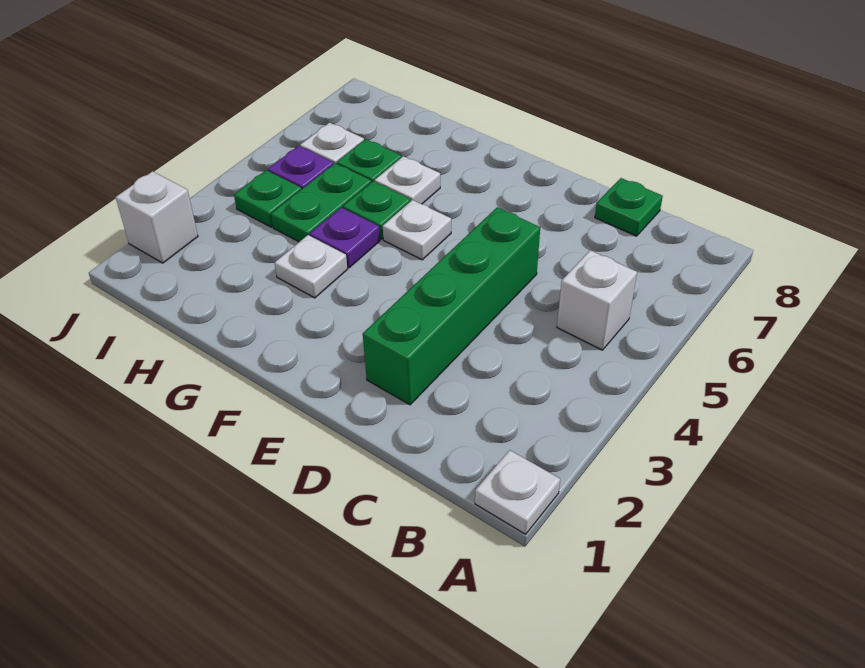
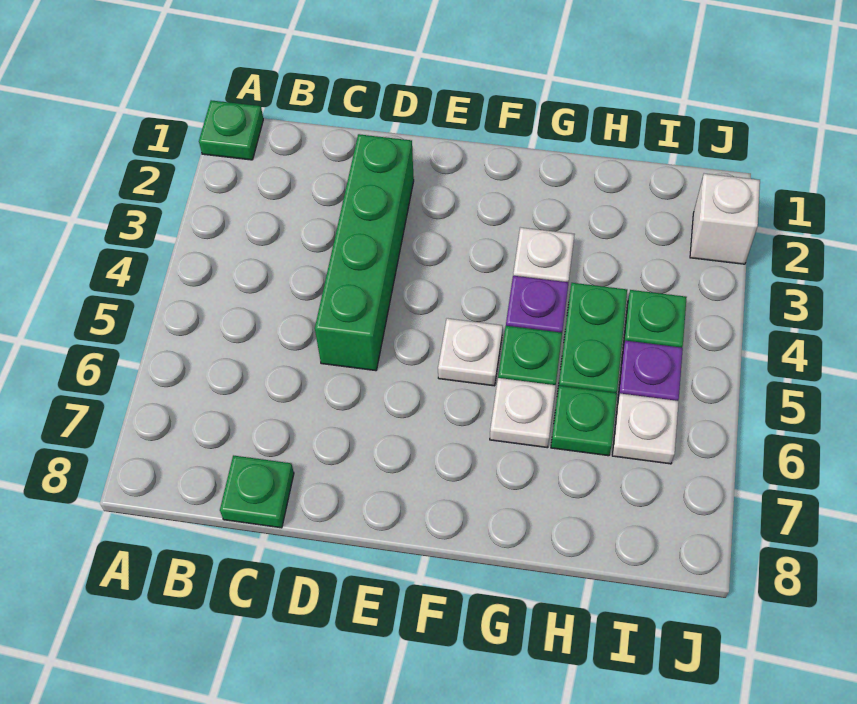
white 1x1 plate [475,450,560,534] -> green 1x1 plate [199,100,263,160]
white 1x1 brick [557,250,637,350] -> none

